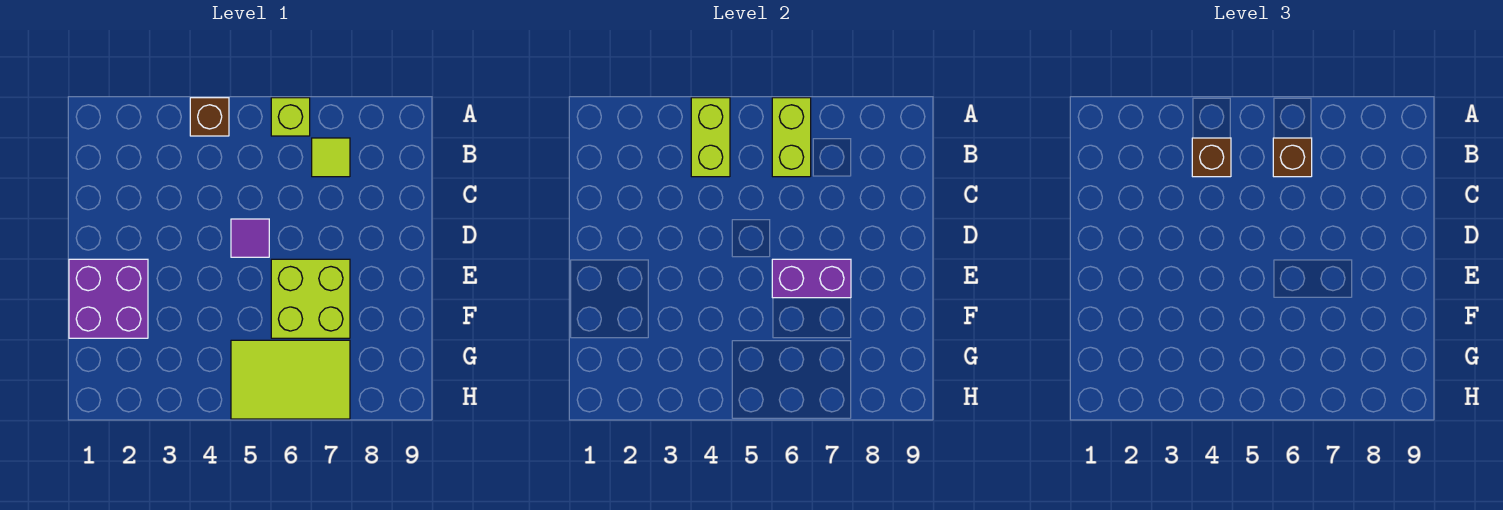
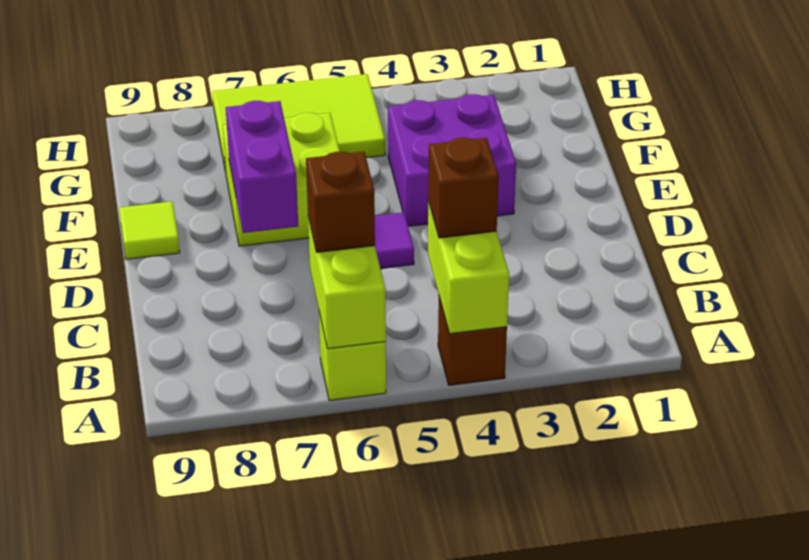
lime 1x1 tile [312,138,350,177] -> lime 1x1 tile moved to [119,201,180,259]
purple 2x2 brick [69,259,148,338] -> purple 2x2 brick moved to [388,94,516,226]
purple 1x2 brick [772,259,851,298] -> purple 1x2 brick turned to [226,101,298,233]

